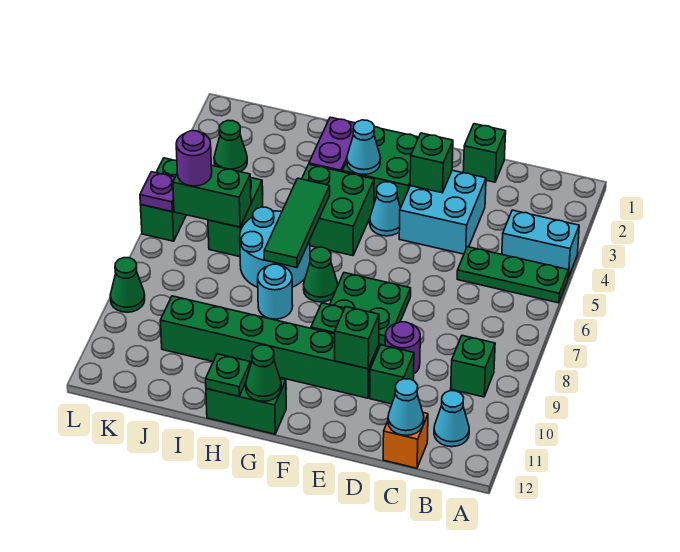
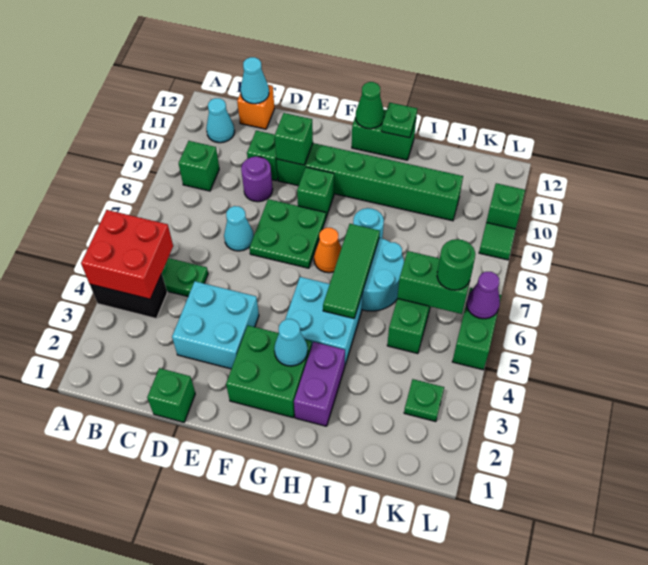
cyan 1x2 brick [502,210,579,278] -> black 1x2 brick [90,274,167,318]
none -> red 2x2 brick [81,210,173,299]
green 1x1 brick [410,133,453,193] -> green 1x1 brick moved to [486,183,525,229]
cyan 1x1 cone [370,182,400,236] -> cyan 1x1 cone moved to [224,206,254,251]
green 2x2 brick [302,165,374,256] -> cyan 2x2 brick [285,277,363,365]
green 1x1 cone [304,247,338,302] -> orange 1x1 cone [314,228,341,273]
green 1x1 cone [214,120,247,172] -> green 1x1 plate [404,379,444,422]
purple 1x1 round brick [176,131,212,186] -> green 1x1 round brick [437,239,475,290]
purple 1x1 plate [140,172,175,212] -> purple 1x1 cone [467,272,500,319]
green 1x1 cone [110,258,145,312] -> green 1x1 tile [479,223,516,260]

